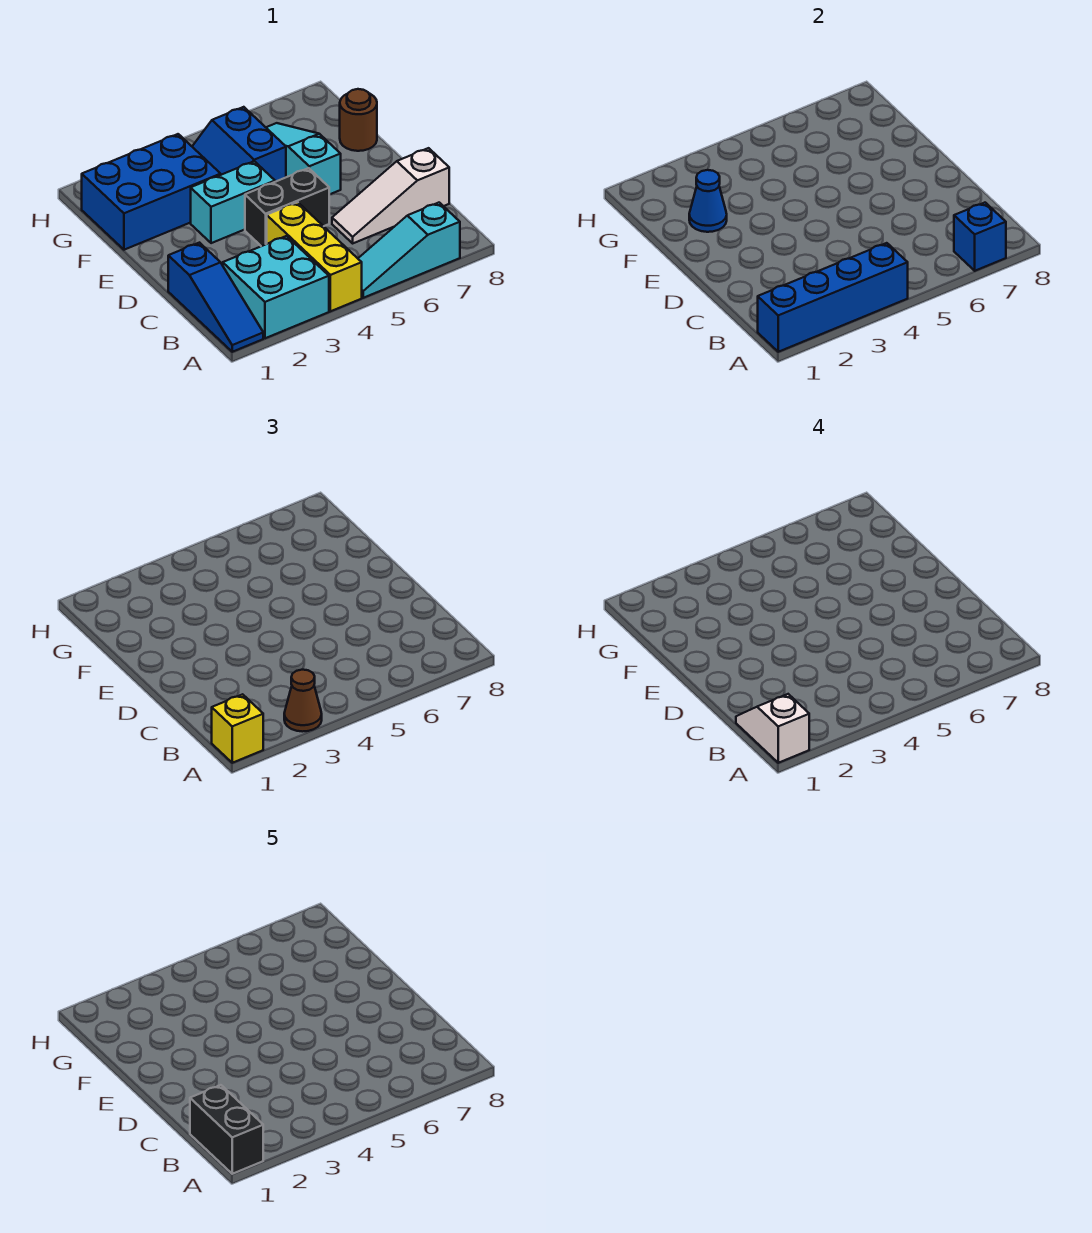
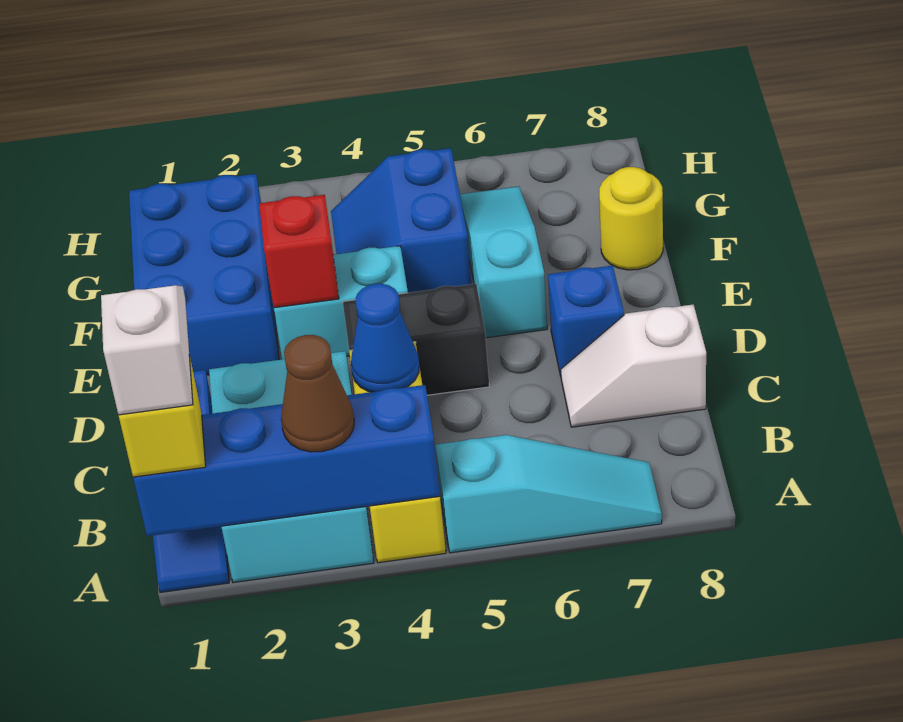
black 1x2 brick [190,1085,263,1174] -> none
cyan 2x2 brick [223,236,329,338] -> cyan 2x3 brick [209,351,374,583]
cyan 1x3 slope [358,203,460,298] -> cyan 1x3 slope turned to [435,435,662,553]
blue 1x1 brick [954,203,1006,271] -> blue 1x1 brick moved to [548,266,624,376]
white 1x3 slope [332,148,449,243] -> white 1x2 slope [561,305,706,427]
none -> red 1x1 brick [259,195,339,308]
blue 2x3 brick [82,134,221,250] -> blue 2x3 brick turned to [129,174,279,375]
blue 1x1 cone [689,170,727,232] -> blue 1x1 cone moved to [351,284,419,392]
brown 1x1 round brick [340,89,377,151] -> yellow 1x1 round brick [599,167,663,270]

